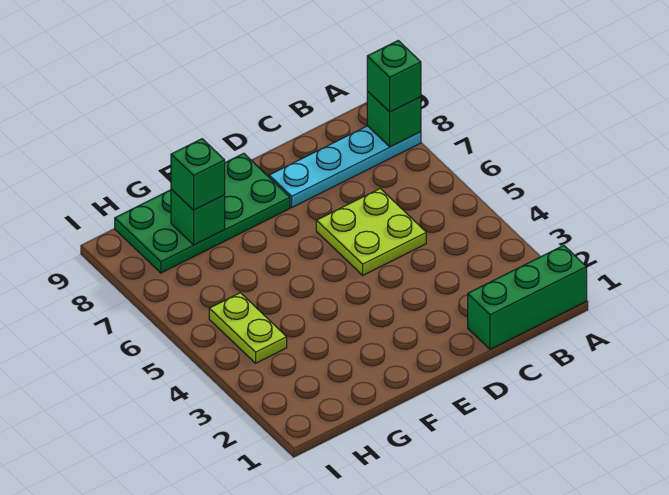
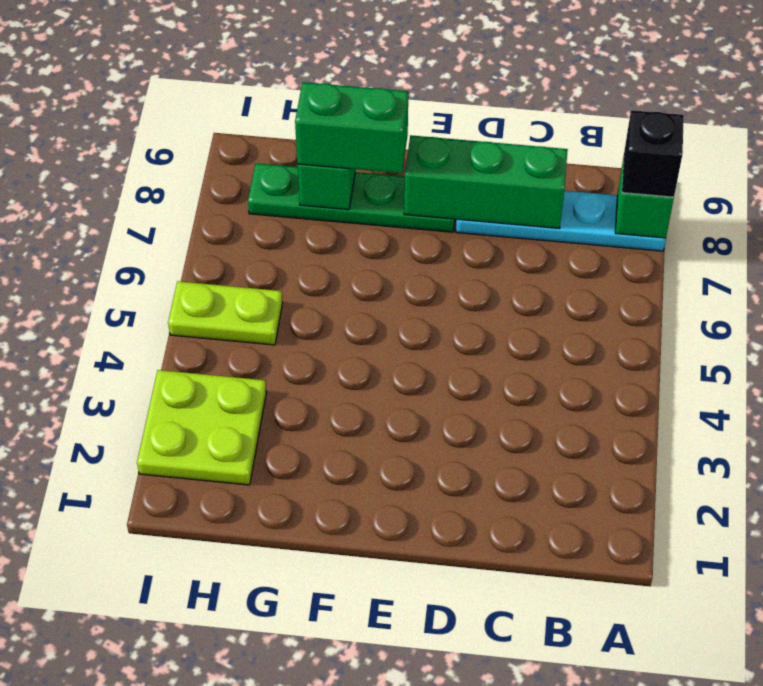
green 1x3 brick [468,245,587,349] -> green 1x3 brick moved to [404,135,568,228]
green 1x1 brick [367,41,421,112] -> black 1x1 brick [622,110,684,197]
lime 2x2 plate [316,188,426,275] -> lime 2x2 plate moved to [137,370,267,485]
green 2x4 plate [115,153,290,273] -> green 1x4 plate [248,163,455,232]
green 1x1 brick [171,139,225,210] -> green 1x2 brick [295,82,408,173]
lime 1x2 plate [209,293,287,363] -> lime 1x2 plate turned to [168,281,283,345]

